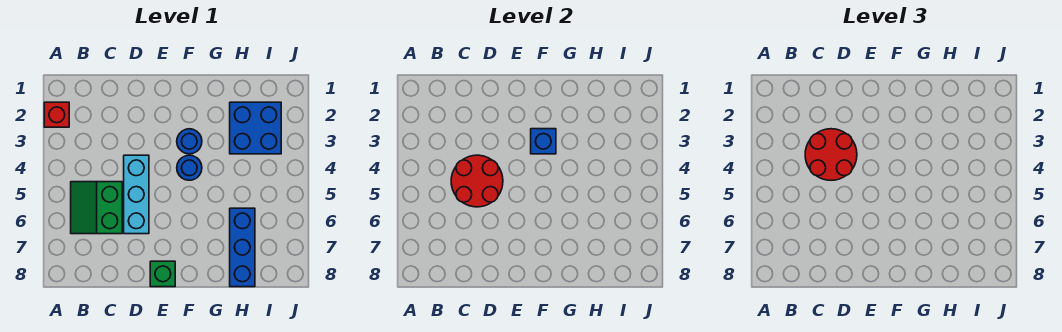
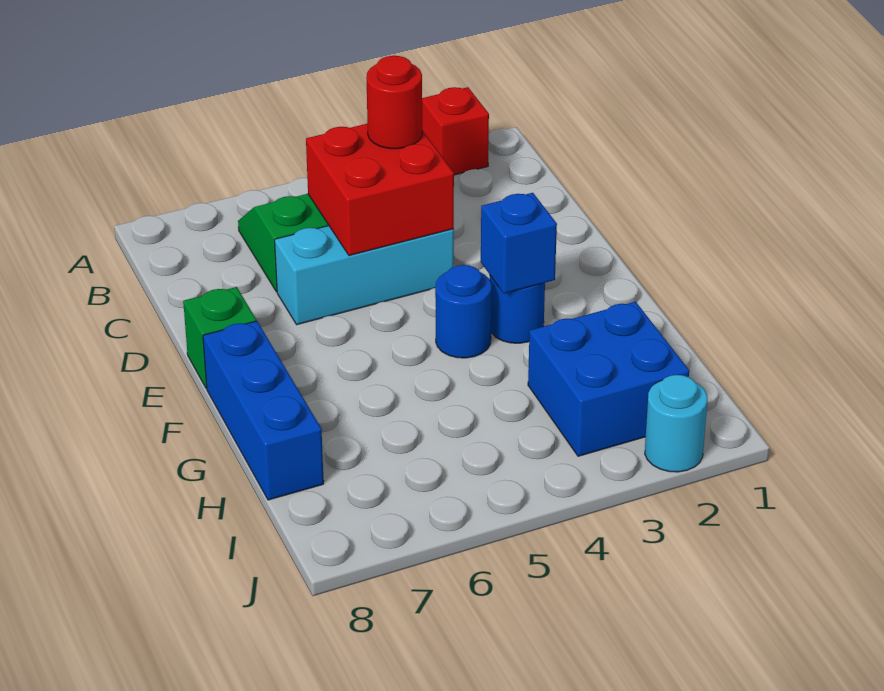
red 2x2 round brick [805,129,857,180] -> red 1x1 round brick [366,56,422,149]
red 2x2 round brick [451,155,503,207] -> red 2x2 brick [306,124,454,256]
blue 1x3 brick [230,208,255,287] -> blue 1x3 brick turned to [203,321,324,500]
none -> cyan 1x1 round brick [645,375,707,472]

